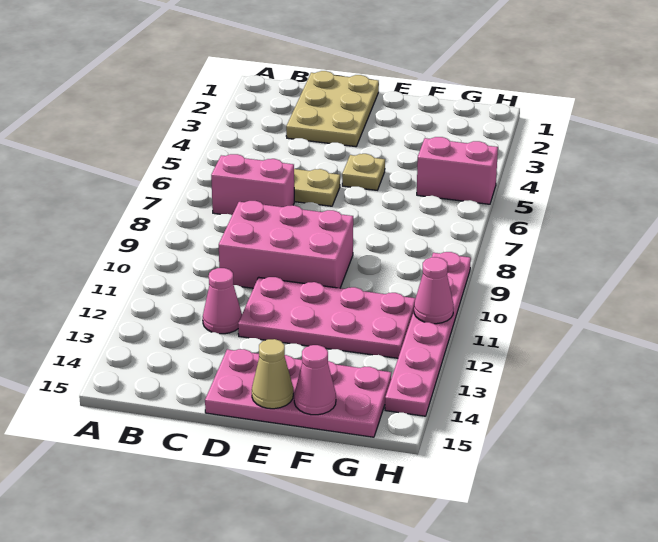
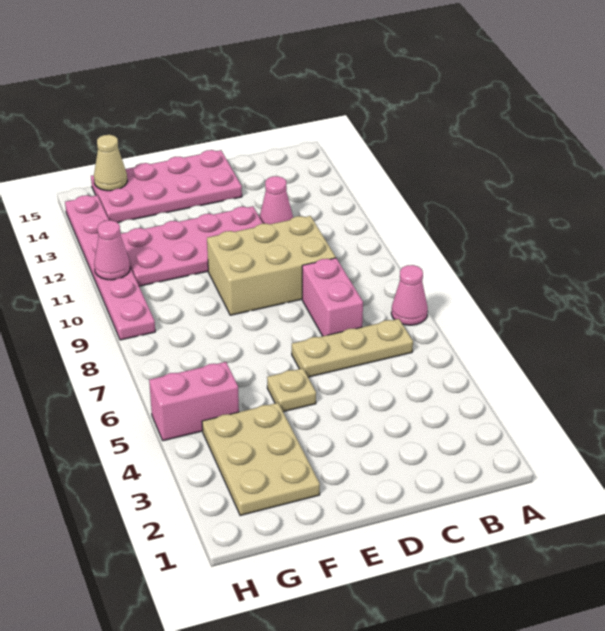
pink 1x2 brick [211,154,294,215] -> pink 1x2 brick turned to [302,258,363,336]
tan 2x3 plate [286,71,379,147] -> tan 2x3 plate moved to [202,403,320,516]
pink 2x3 brick [219,201,353,288] -> tan 2x3 brick [207,216,336,315]
tan 1x1 cone [252,339,293,409] -> tan 1x1 cone moved to [94,135,127,191]
pink 1x1 cone [294,345,336,415] -> pink 1x1 cone moved to [391,265,428,325]

